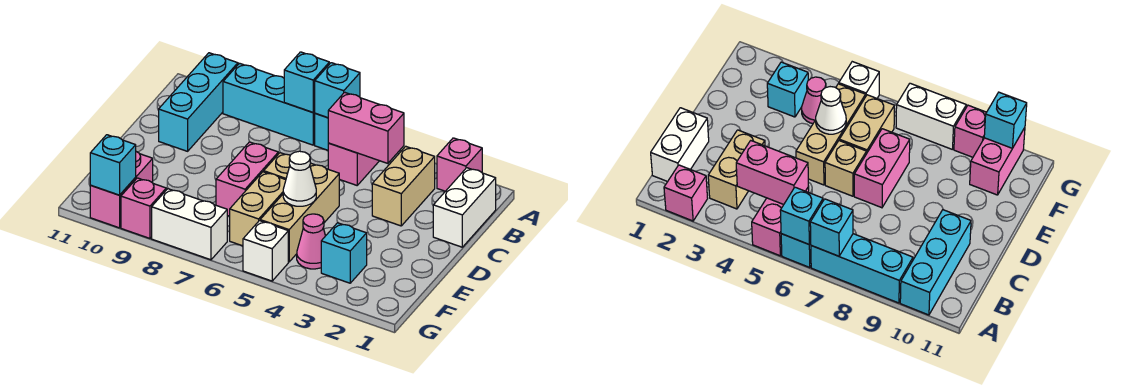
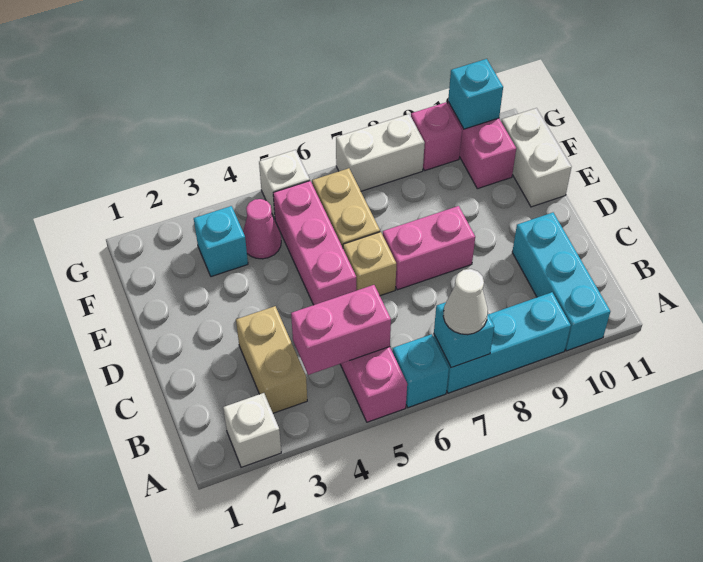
pink 1x1 brick [437,138,482,191] -> white 1x1 brick [223,393,281,467]
cyan 1x1 brick [314,63,360,118] -> none
white 1x2 brick [433,168,496,247] -> white 1x2 brick moved to [501,108,571,207]
tan 1x3 brick [260,163,339,262] -> pink 1x3 brick [273,181,356,305]
pink 1x2 brick [216,142,278,216] -> pink 1x2 brick turned to [383,206,475,290]
white 1x1 cone [283,151,316,206] -> white 1x1 cone moved to [443,269,488,335]

